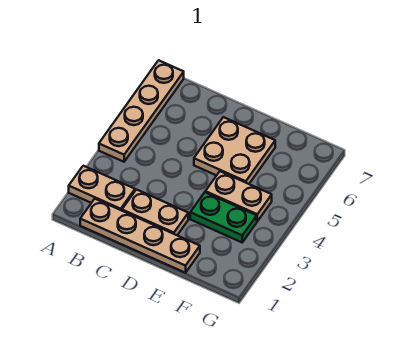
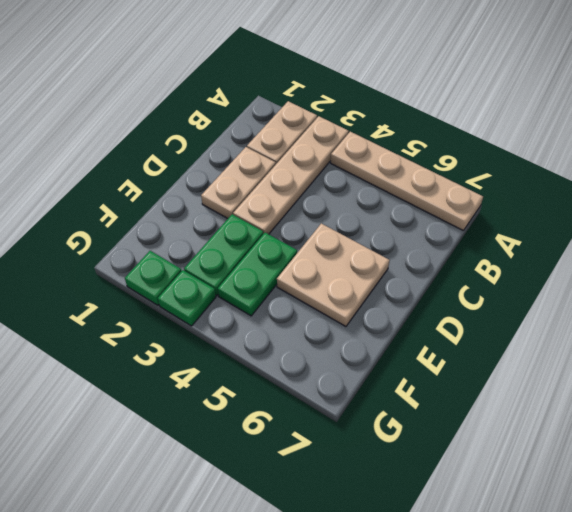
tan 1x4 plate [80,199,200,273] -> tan 1x4 plate moved to [233,116,349,234]
tan 1x2 plate [205,171,272,221] -> green 1x2 plate [218,233,297,316]
none -> green 1x1 plate [125,251,181,305]
none -> green 1x1 plate [158,270,216,326]

